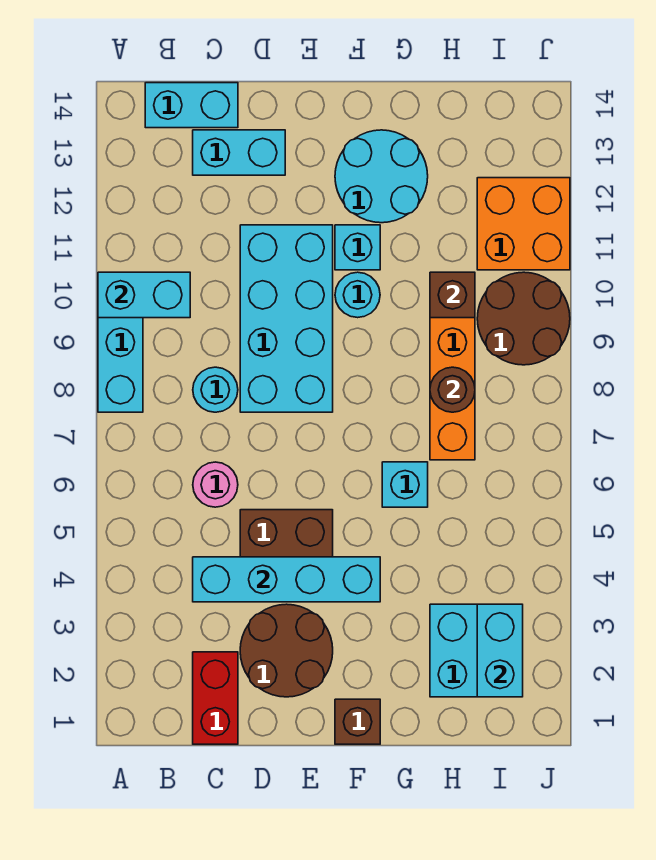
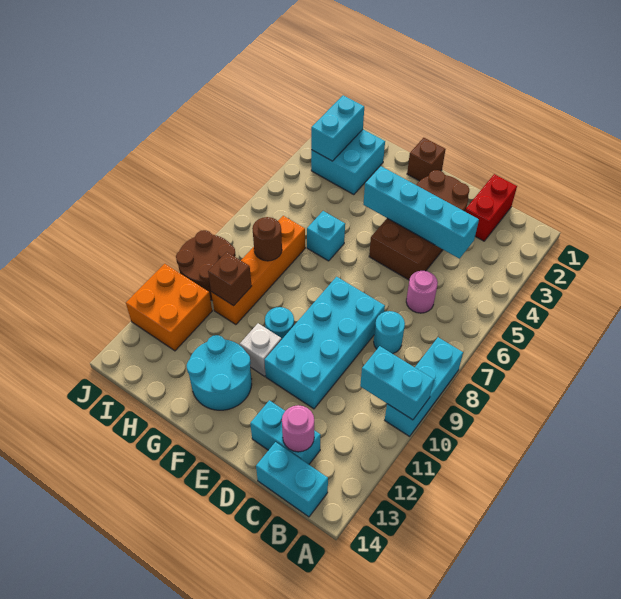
none -> pink 1x1 round brick [282,405,314,452]
cyan 1x1 brick [335,225,380,270] -> white 1x1 brick [240,323,281,376]

